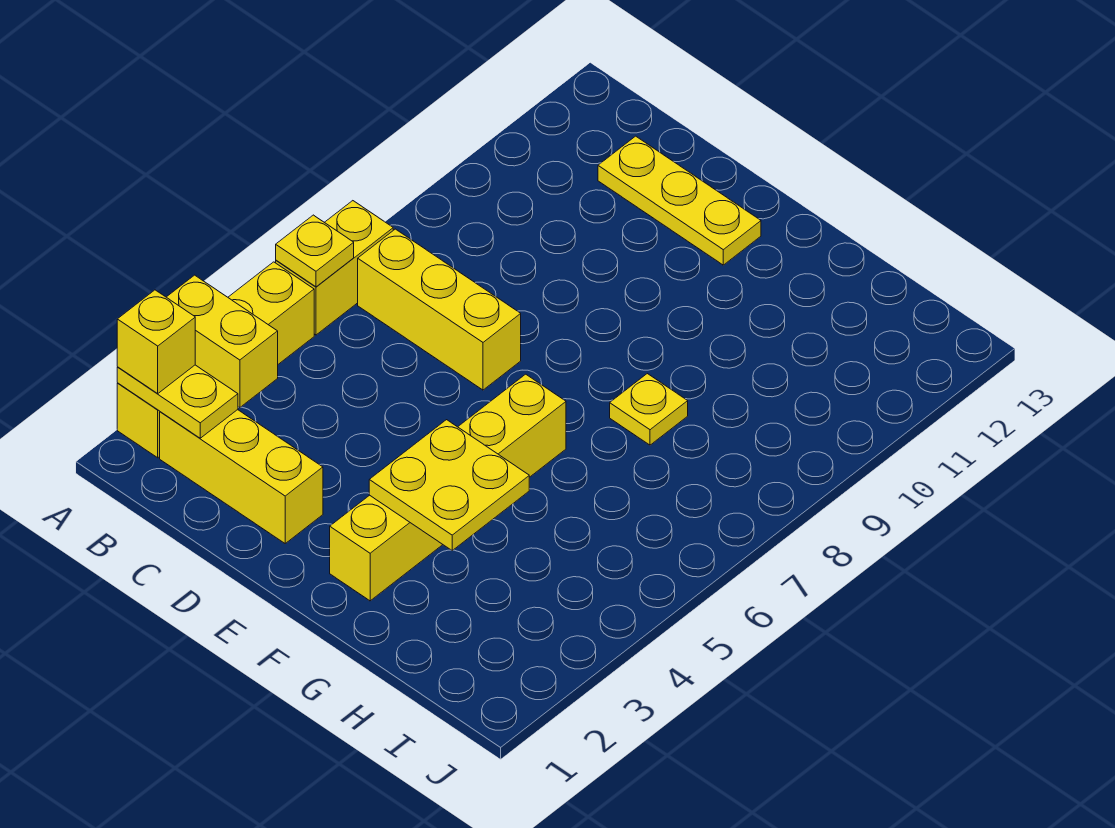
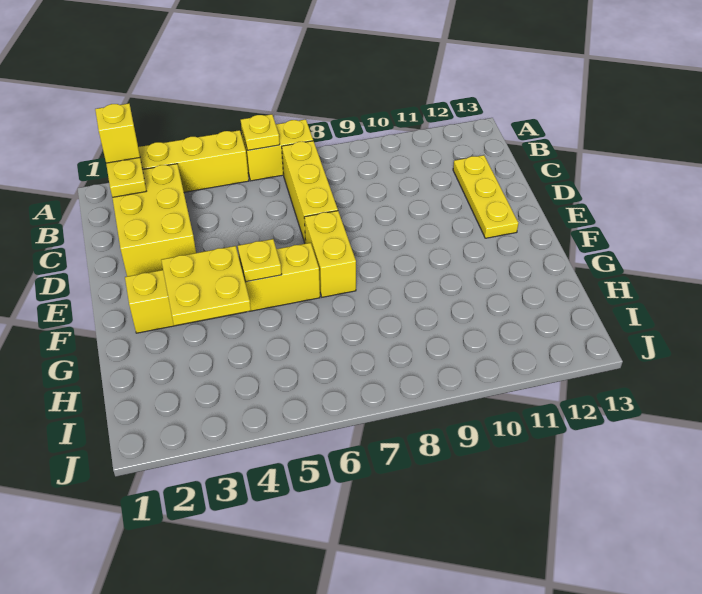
yellow 1x2 brick [167,275,278,408] -> yellow 1x2 brick moved to [304,211,356,297]
yellow 1x3 brick [160,410,323,543] -> yellow 2x3 brick [112,164,196,276]
yellow 1x1 plate [610,374,688,445] -> yellow 1x1 plate moved to [238,239,282,282]

